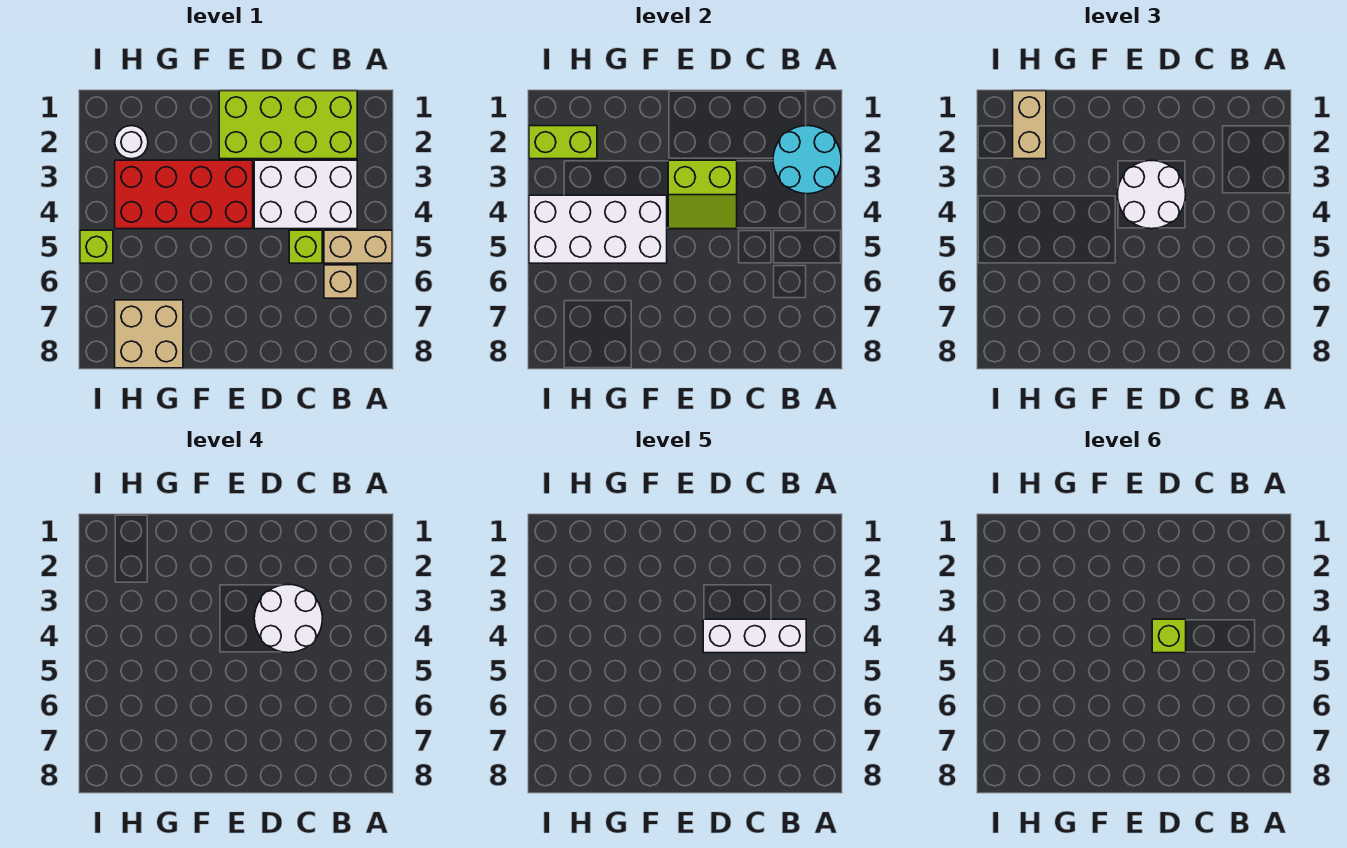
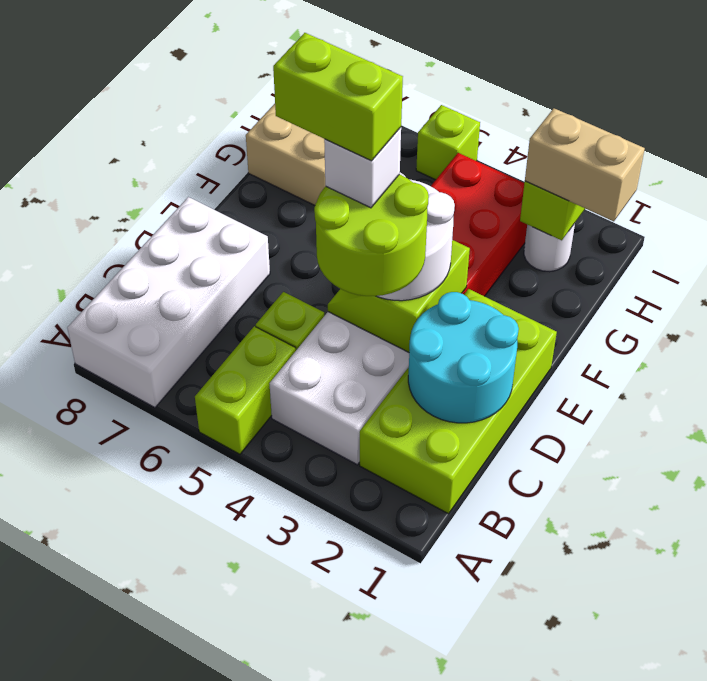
cyan 2x2 round brick [773,126,841,194] -> cyan 2x2 round brick moved to [408,292,519,423]
tan 1x2 brick [324,230,392,263] -> lime 1x2 brick [195,326,296,454]
white 1x3 brick [703,619,806,653] -> white 1x1 brick [324,127,401,208]
tan 1x1 brick [324,265,357,298] -> none
white 2x2 round brick [254,585,322,653] -> lime 2x2 round brick [314,174,429,296]
lime 1x1 brick [1152,619,1186,653] -> lime 1x2 brick [273,33,403,161]
white 2x4 brick [529,195,667,263] -> white 2x4 brick moved to [67,197,270,408]

